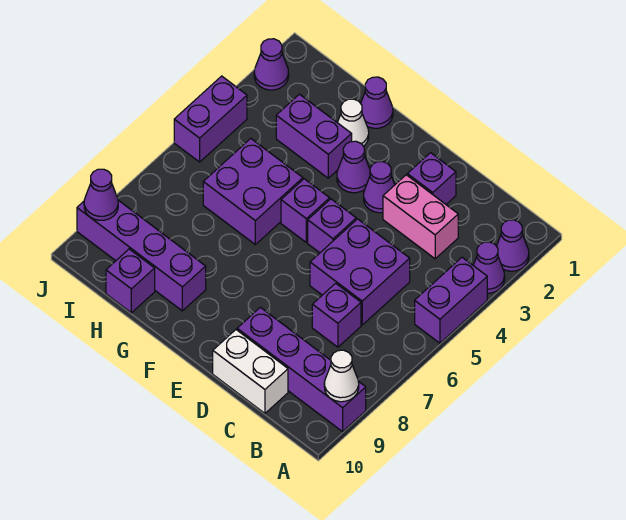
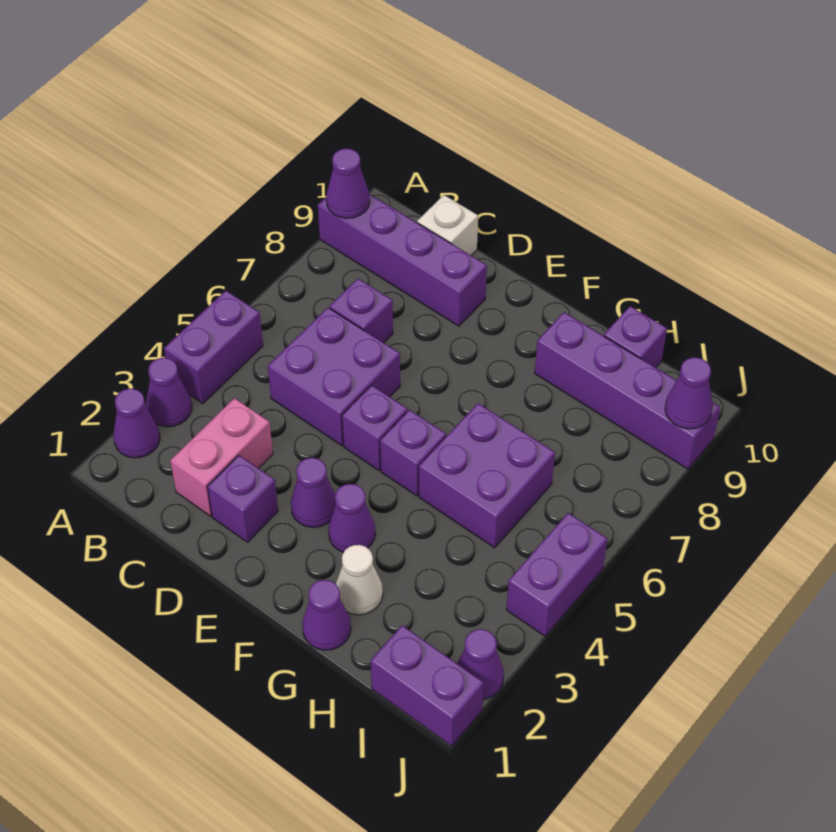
white 1x1 cone [324,350,359,402] -> purple 1x1 cone [326,149,370,218]
pink 1x2 brick [383,175,458,259] -> pink 1x2 brick turned to [170,398,273,516]
white 1x2 brick [213,330,288,413] -> white 1x1 brick [417,195,478,255]
purple 1x2 brick [276,94,352,178] -> purple 1x2 brick moved to [371,625,484,746]

